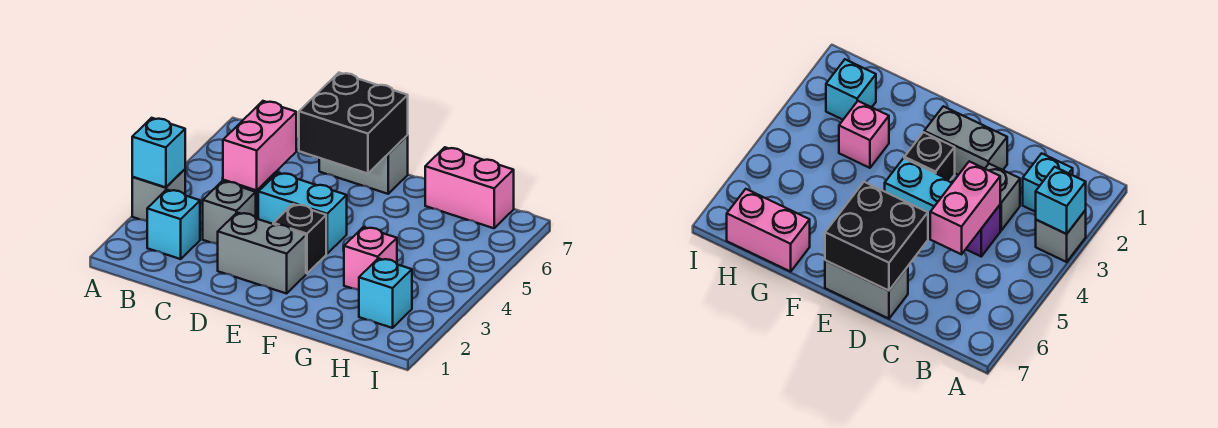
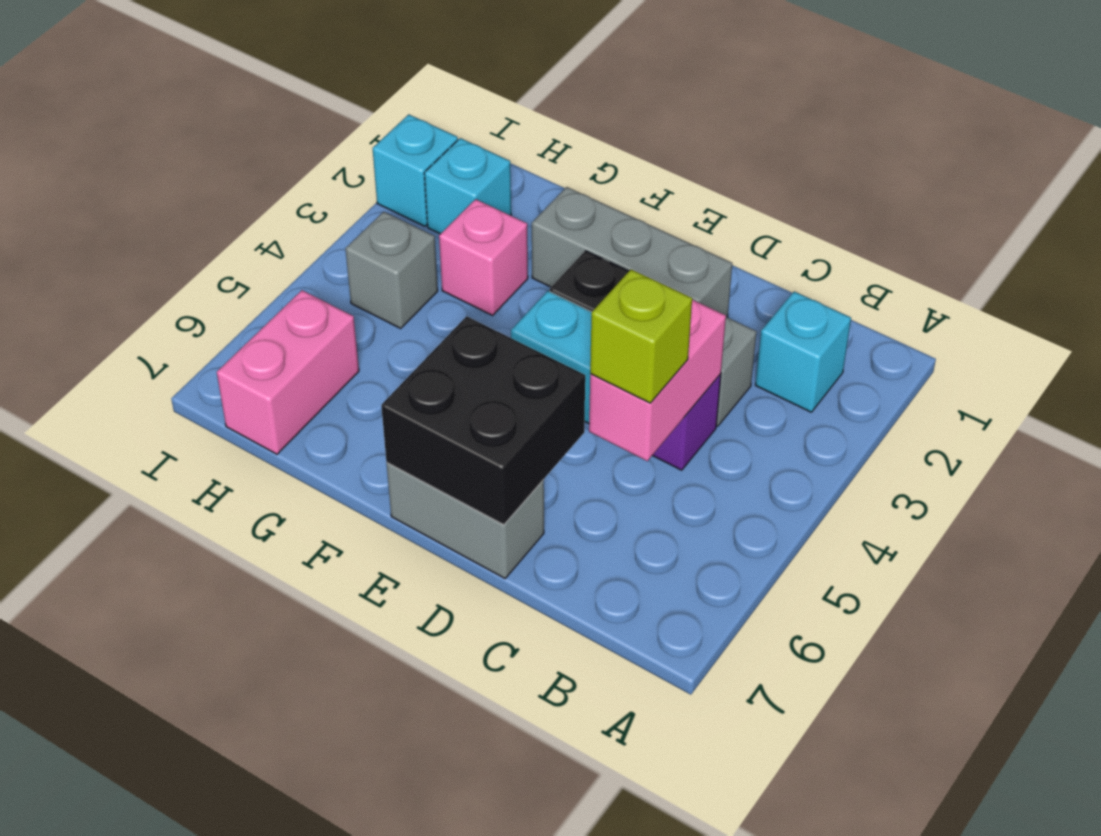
grey 1x1 brick [132,169,185,221] -> grey 1x1 brick moved to [345,212,438,329]
cyan 1x1 brick [132,118,185,188] -> cyan 1x1 brick moved to [373,114,458,226]
none -> lime 1x1 brick [590,269,692,403]
grey 1x2 brick [218,213,306,294] -> grey 1x3 brick [532,187,732,317]
pink 1x2 brick [425,147,514,228] -> pink 1x2 brick turned to [217,290,359,454]

